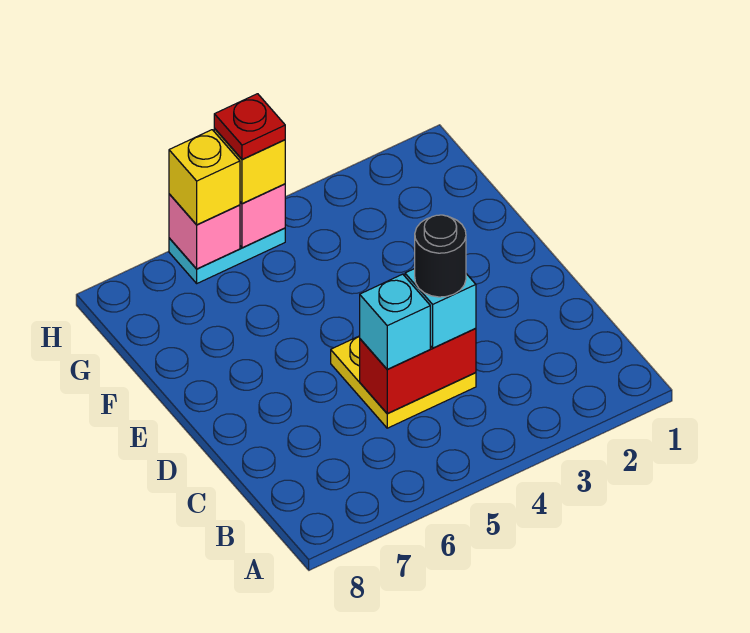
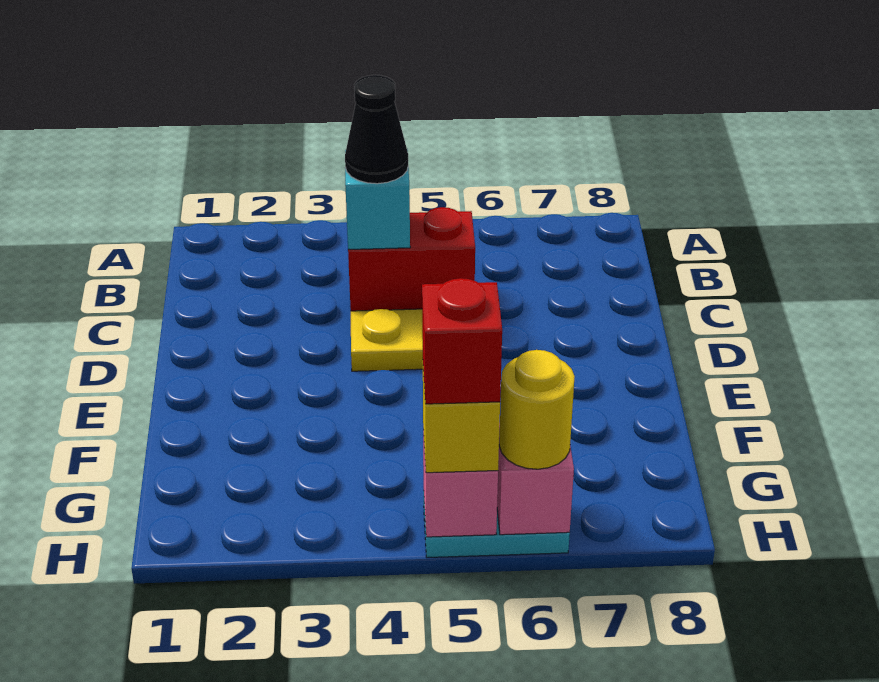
black 1x1 round brick [415,215,466,297] -> black 1x1 cone [345,75,408,184]
cyan 1x1 brick [360,274,430,369] -> none
red 1x1 plate [214,94,285,160] -> red 1x1 brick [422,278,502,404]
yellow 1x1 brick [169,130,240,225] -> yellow 1x1 round brick [499,350,575,469]

